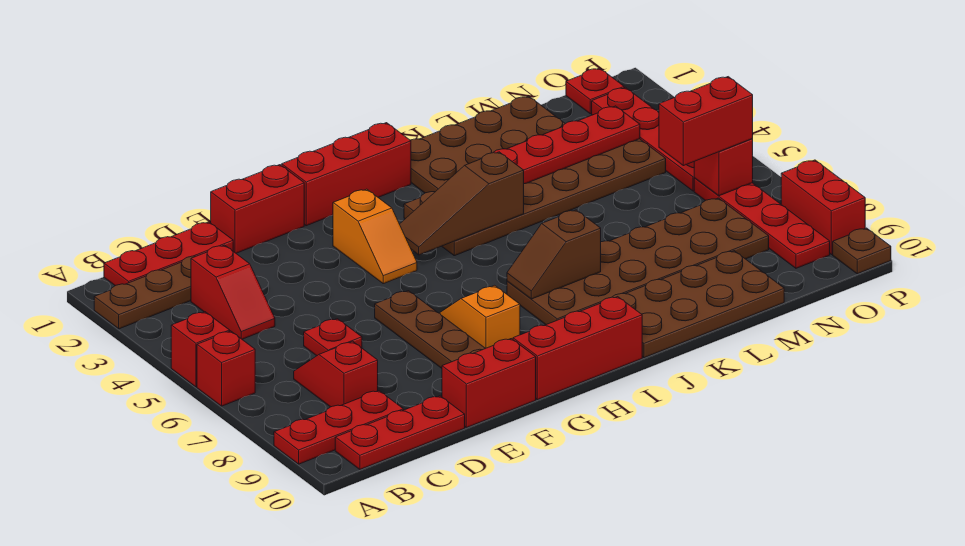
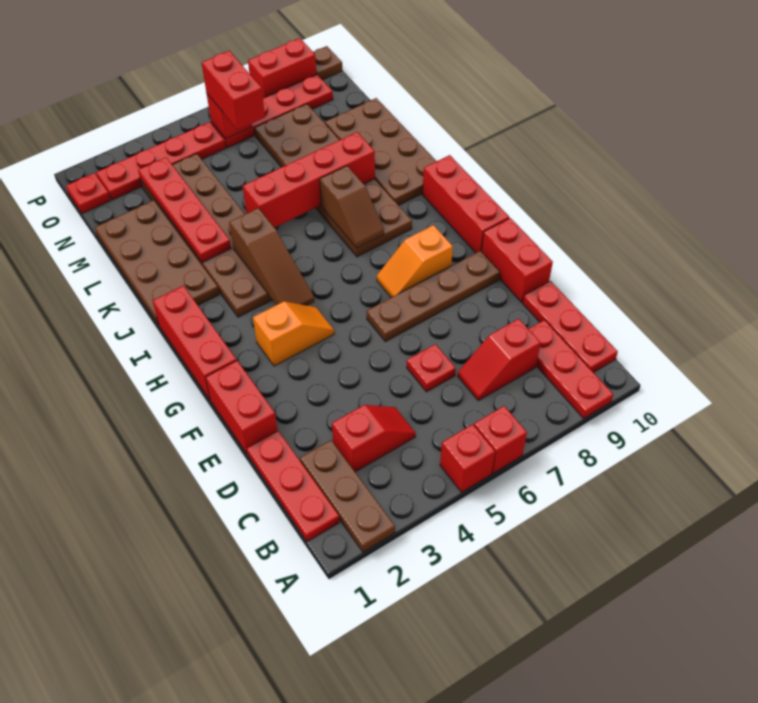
none -> red 1x4 brick [243,132,375,228]

